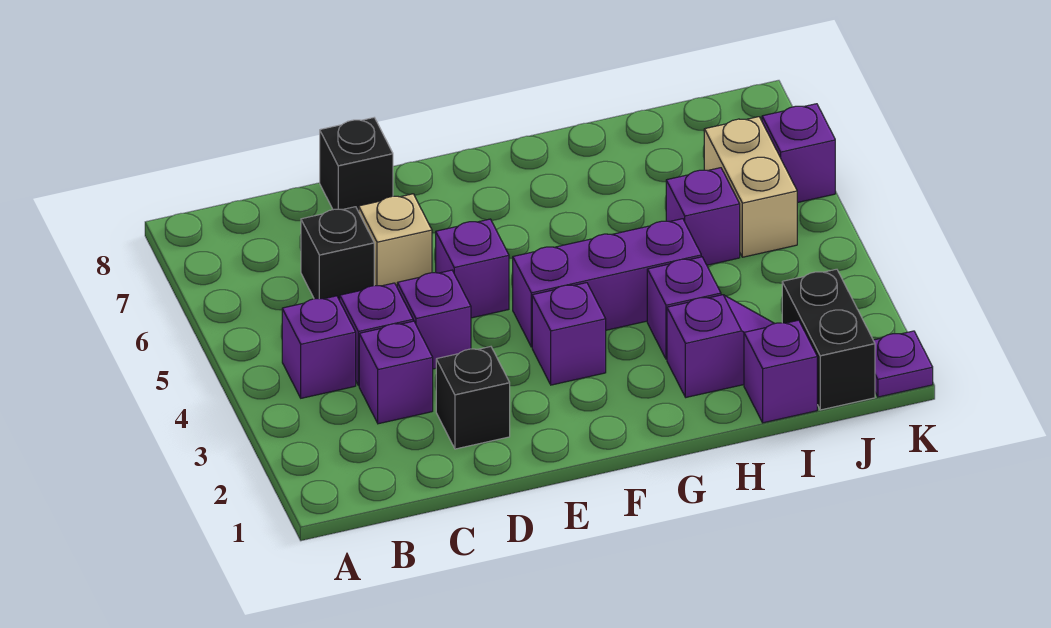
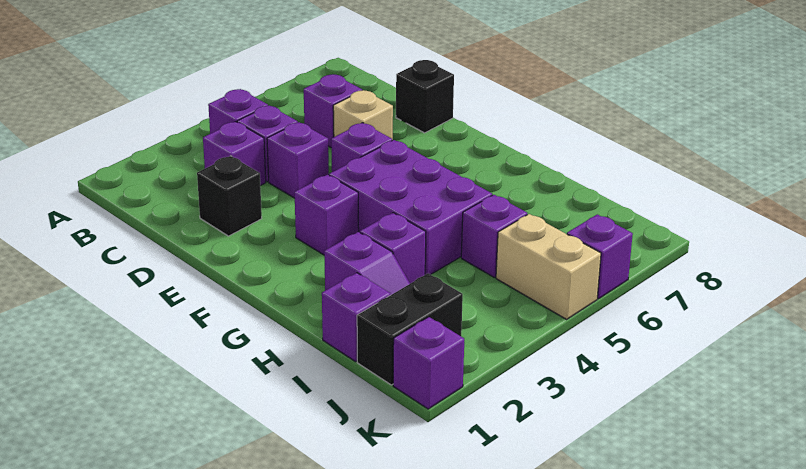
black 1x1 brick [301,207,374,300] -> purple 1x1 brick [304,74,362,147]
purple 1x3 brick [513,219,701,347] -> purple 2x3 brick [329,140,492,275]
tan 1x2 brick [704,117,797,257] -> tan 1x2 brick turned to [496,214,601,319]
purple 1x1 plate [873,331,933,397] -> purple 1x1 brick [393,317,464,409]

